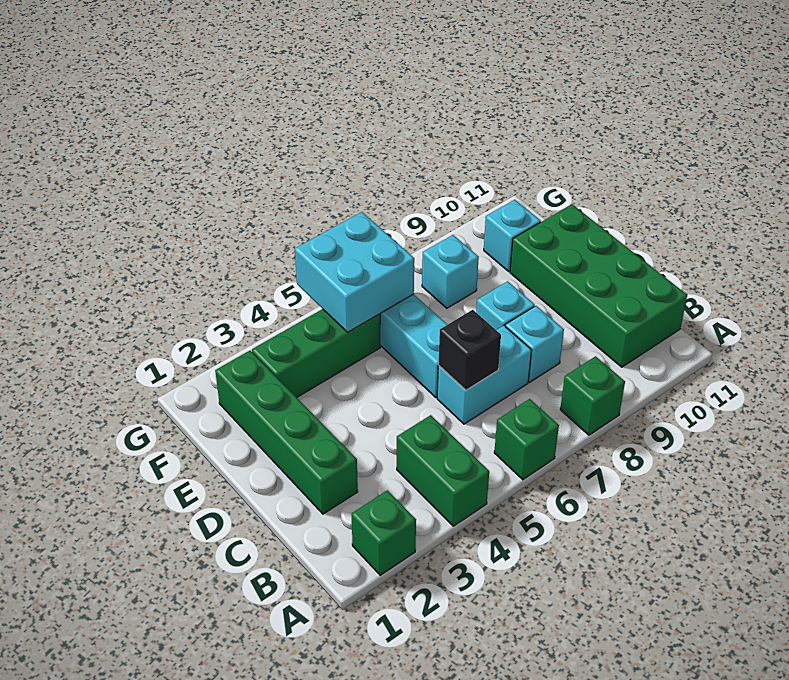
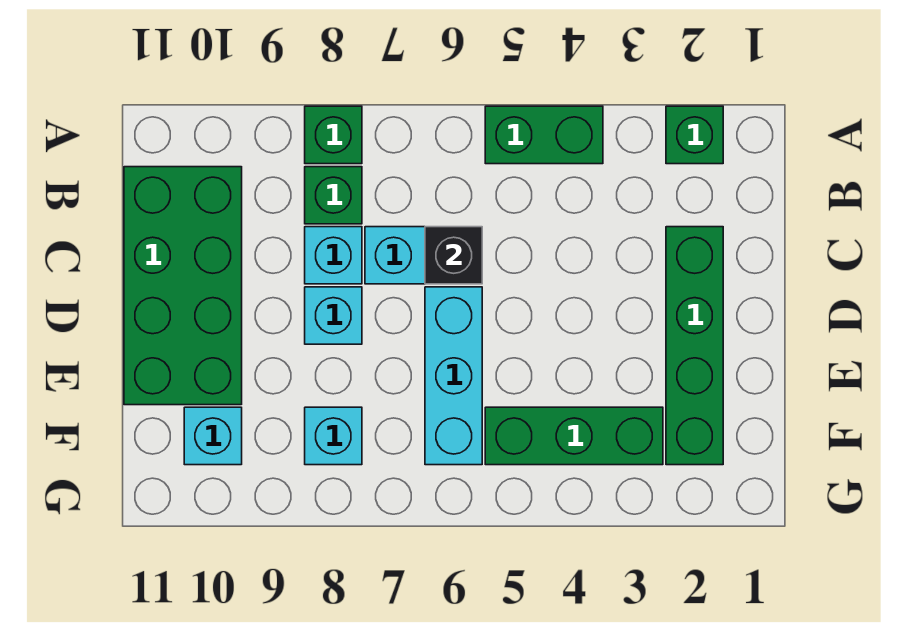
green 1x2 brick [397,415,489,526] -> green 1x2 brick turned to [485,106,603,164]
green 1x1 brick [494,399,559,480] -> green 1x1 brick moved to [305,167,362,224]
cyan 2x2 brick [295,212,414,332] -> none

